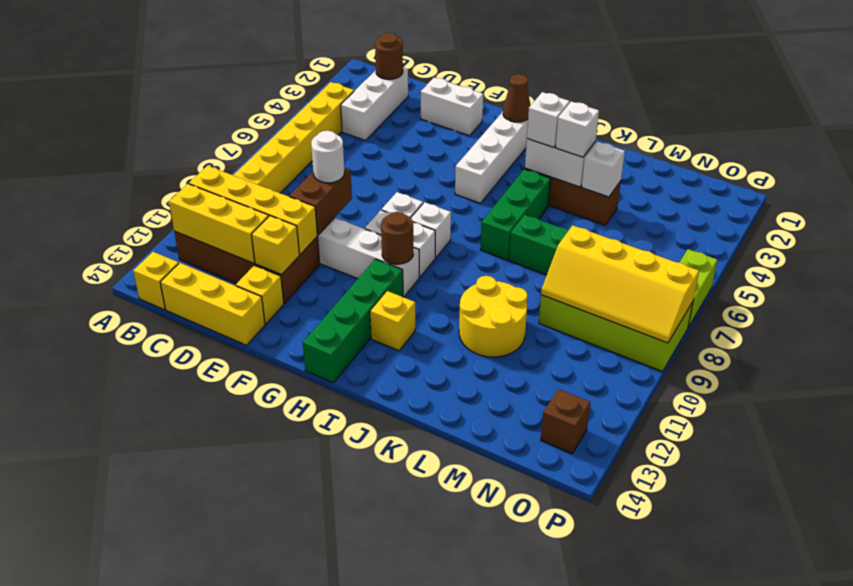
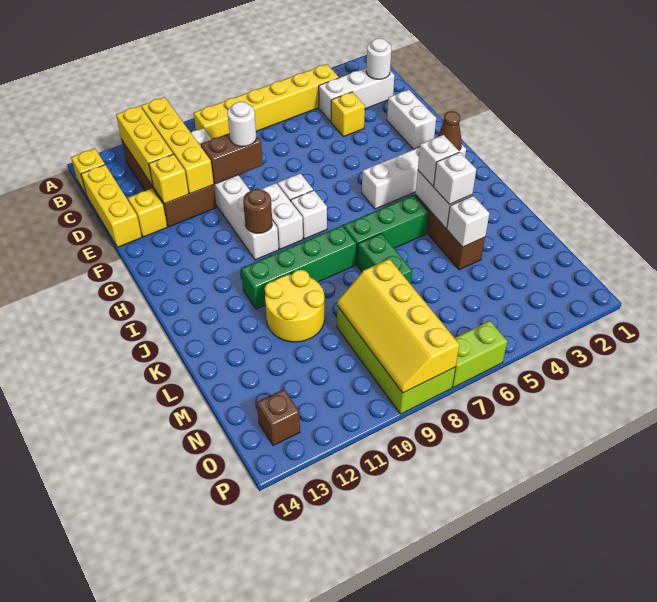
brown 1x1 round brick [375,33,403,79] -> white 1x1 round brick [366,38,391,79]
green 1x4 brick [303,259,403,383] -> green 1x4 brick moved to [241,226,356,309]
yellow 1x1 brick [370,291,415,351] -> yellow 1x1 brick moved to [331,92,365,137]

